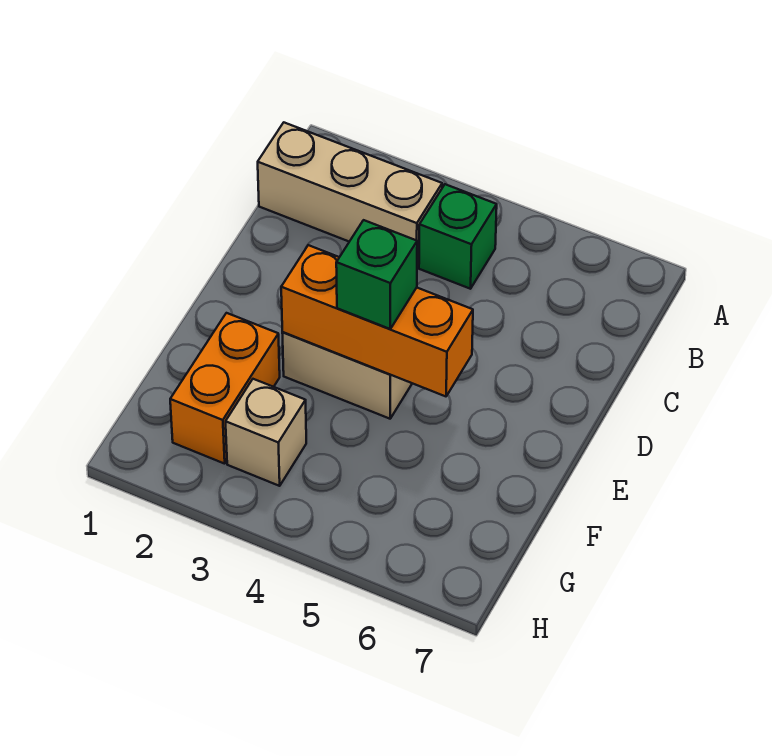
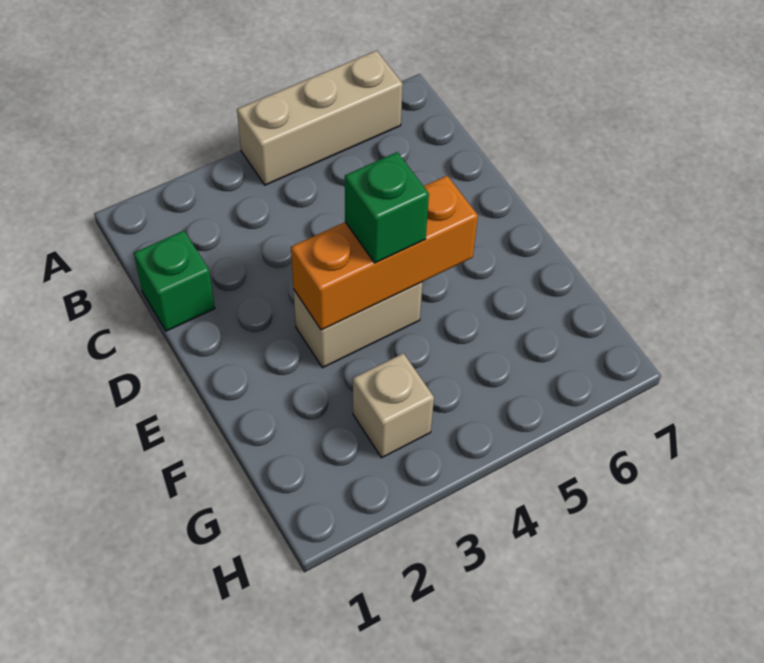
tan 1x3 brick [258,123,442,266] -> tan 1x3 brick moved to [237,51,403,185]
green 1x1 brick [419,184,497,289] -> green 1x1 brick moved to [134,231,215,331]
orange 1x2 brick [170,313,280,464] -> none

